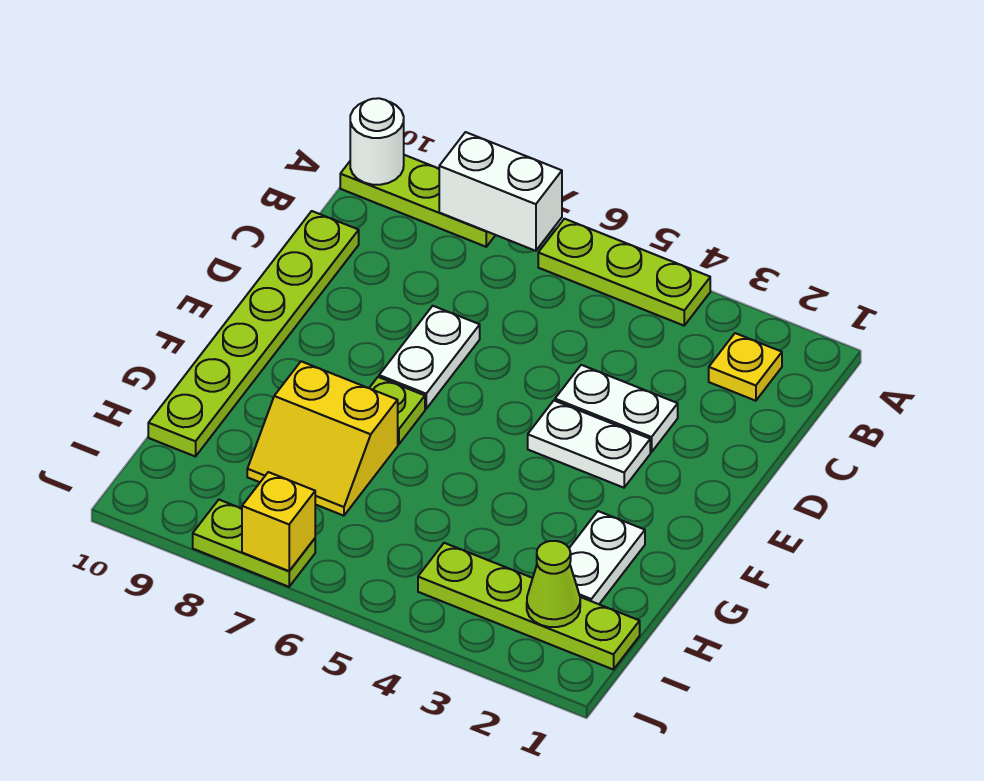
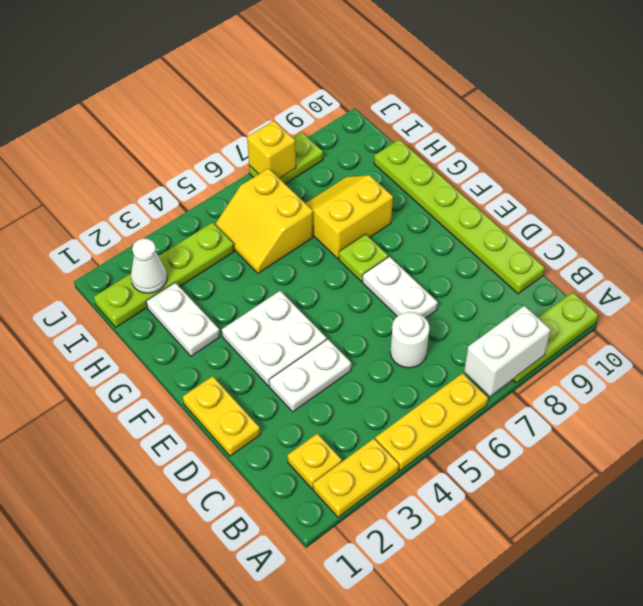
none -> yellow 1x2 plate [313,439,399,517]
lime 1x3 plate [538,219,710,326] -> yellow 1x3 plate [375,373,488,470]
white 1x1 round brick [350,98,404,185] -> white 1x1 round brick moved to [390,312,429,368]
none -> yellow 1x2 plate [183,376,260,456]
white 1x2 plate [528,401,650,488] -> white 2x2 plate [222,291,327,386]
none -> yellow 2x2 slope [215,168,313,273]
lime 1x1 cone [527,541,580,627] -> white 1x1 cone [131,239,167,293]

